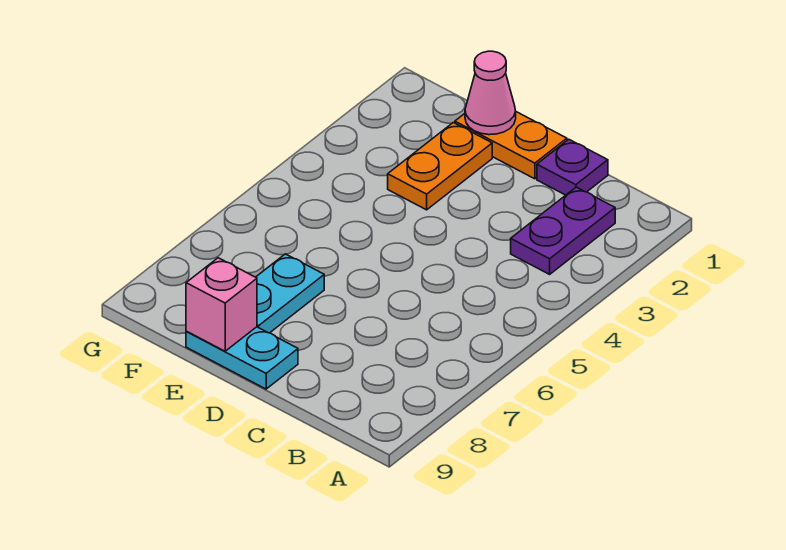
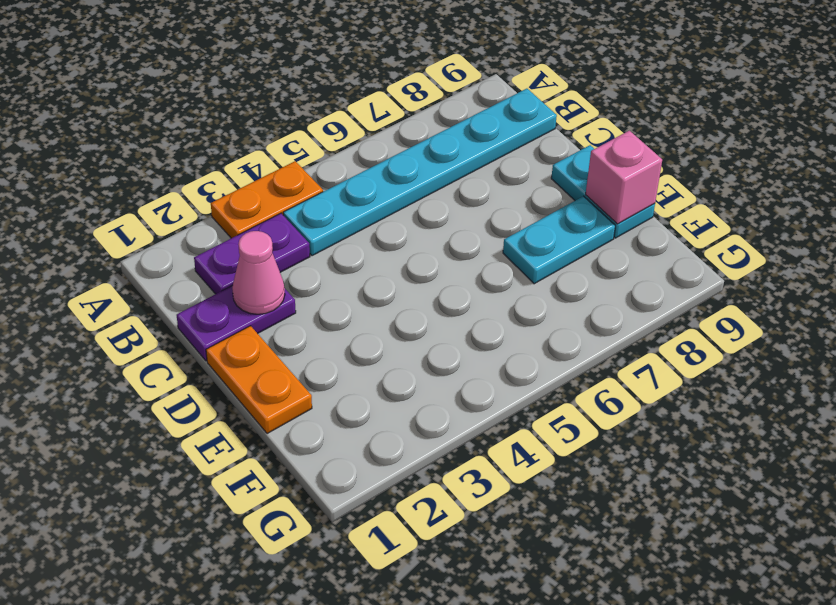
none -> cyan 1x6 plate [283,89,557,256]
purple 1x1 plate [537,139,608,195] -> purple 1x2 plate [177,285,296,361]
pink 1x1 cone [465,51,516,135] -> pink 1x1 cone moved to [232,231,285,314]
orange 1x2 plate [388,123,492,210] -> orange 1x2 plate moved to [211,161,323,238]

